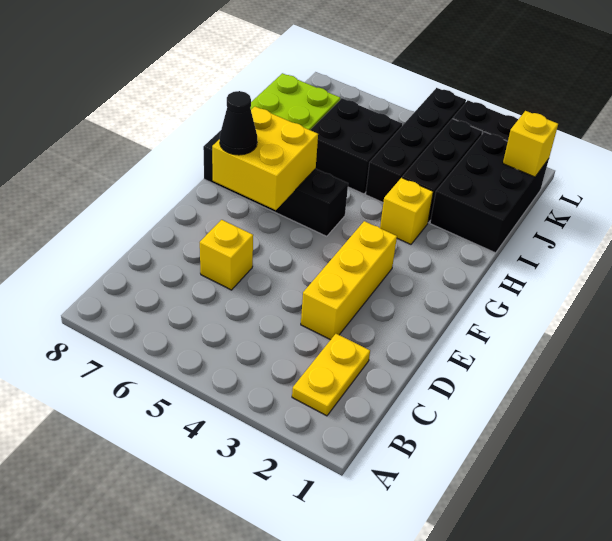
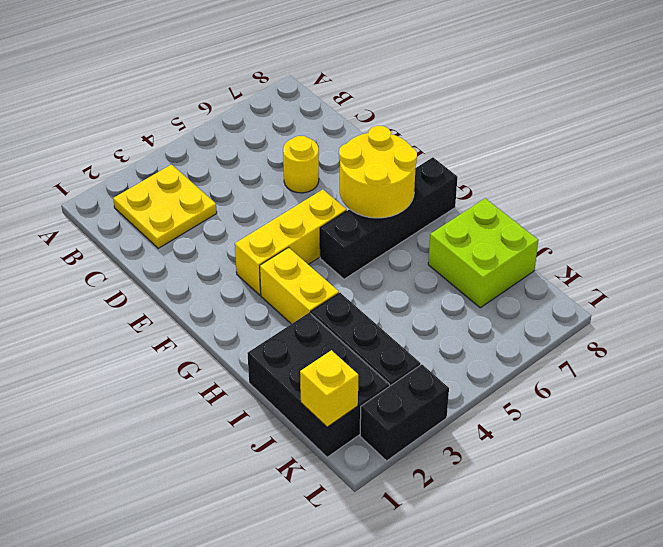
yellow 1x2 plate [292,334,370,416] -> yellow 2x2 plate [113,165,217,248]
yellow 1x3 brick [301,221,397,340] -> yellow 1x3 brick turned to [235,190,347,295]
yellow 1x1 brick [200,220,253,290] -> yellow 1x1 round brick [283,136,319,193]
yellow 2x2 brick [212,107,318,210] -> yellow 2x2 round brick [339,126,417,218]
black 1x1 cone [220,91,257,155] -> none
yellow 1x1 brick [380,178,433,244] -> yellow 1x2 brick [260,248,339,324]
black 1x4 brick [366,88,466,202] -> none
black 2x2 brick [311,98,402,194] -> none

